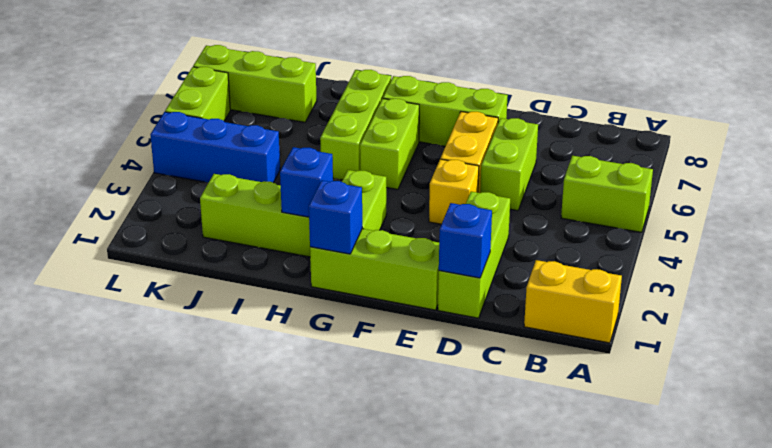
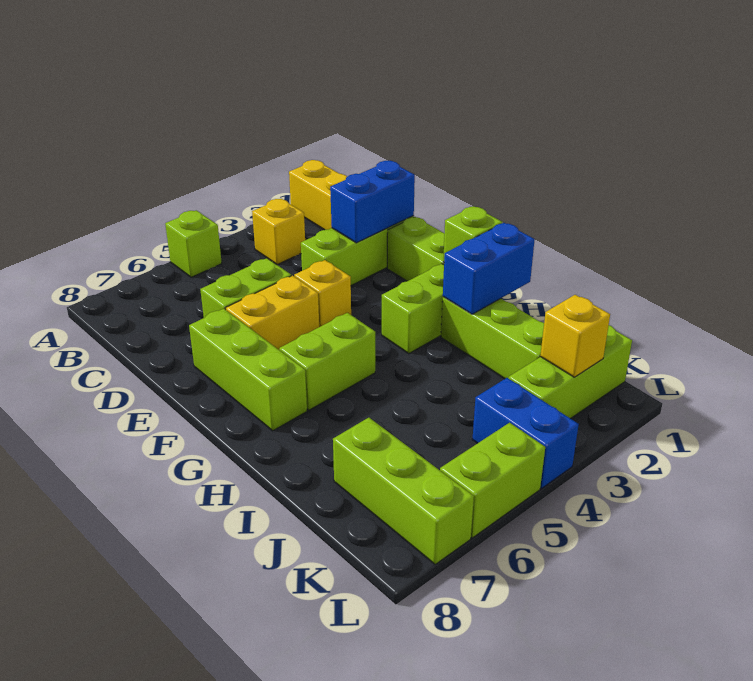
lime 1x2 brick [561,156,653,232] -> lime 1x1 brick [165,210,222,277]
none -> yellow 1x1 brick [252,199,305,264]
blue 1x1 brick [439,203,492,278] -> blue 1x2 brick [330,161,415,243]
blue 1x1 brick [309,180,362,254] -> lime 1x1 brick [443,206,503,262]
blue 1x1 brick [280,147,333,217] -> blue 1x2 brick [443,223,535,314]
lime 1x3 brick [320,70,391,180] -> lime 1x3 brick moved to [508,325,632,419]
blue 1x3 brick [150,112,280,183] -> blue 1x2 brick [472,378,579,488]
none -> yellow 1x1 brick [540,295,610,377]

